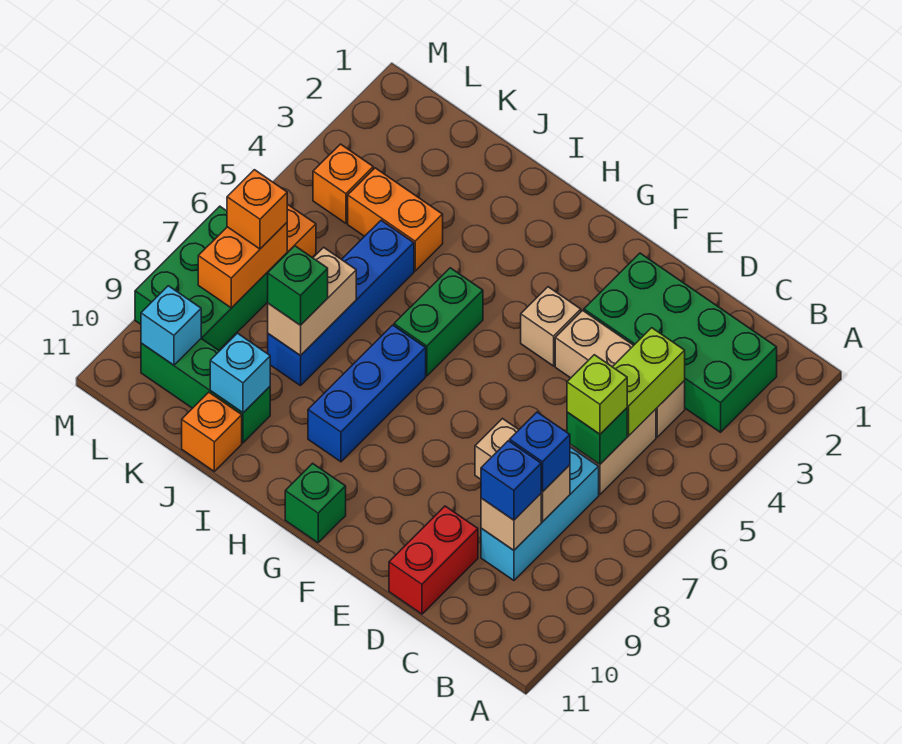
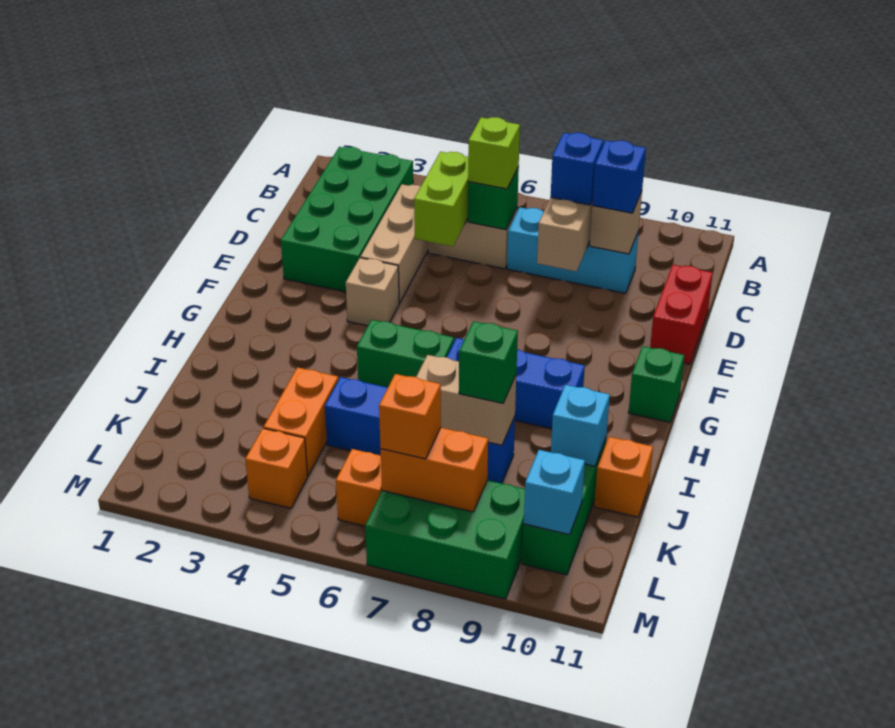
lime 1x2 brick [613,328,685,436] -> lime 1x2 brick turned to [414,152,468,246]
red 1x2 brick [389,506,478,614] -> red 1x2 brick turned to [650,265,713,364]

